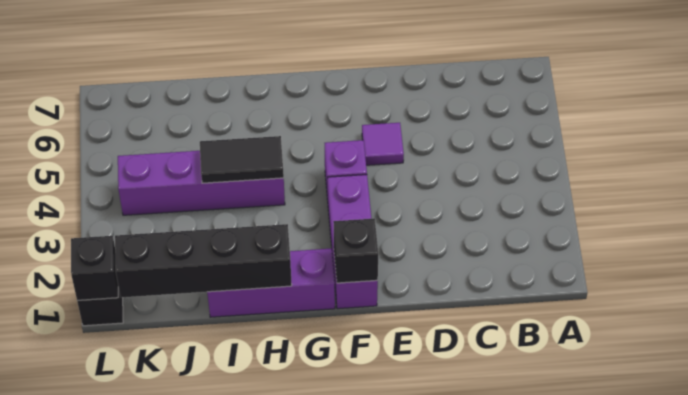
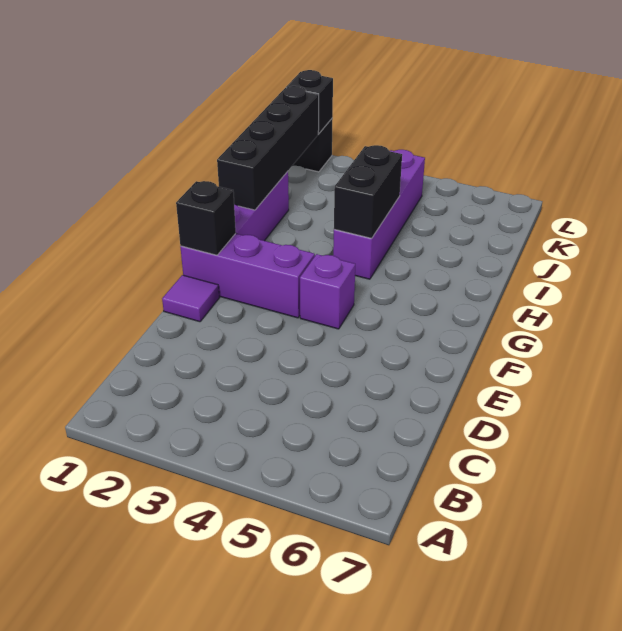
purple 1x1 tile [362,123,404,165] -> purple 1x1 tile moved to [162,275,219,322]
black 1x2 tile [200,136,284,183] -> black 1x2 brick [334,145,402,238]

